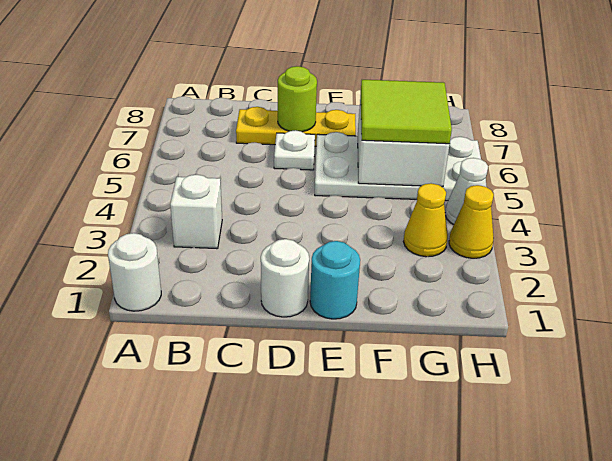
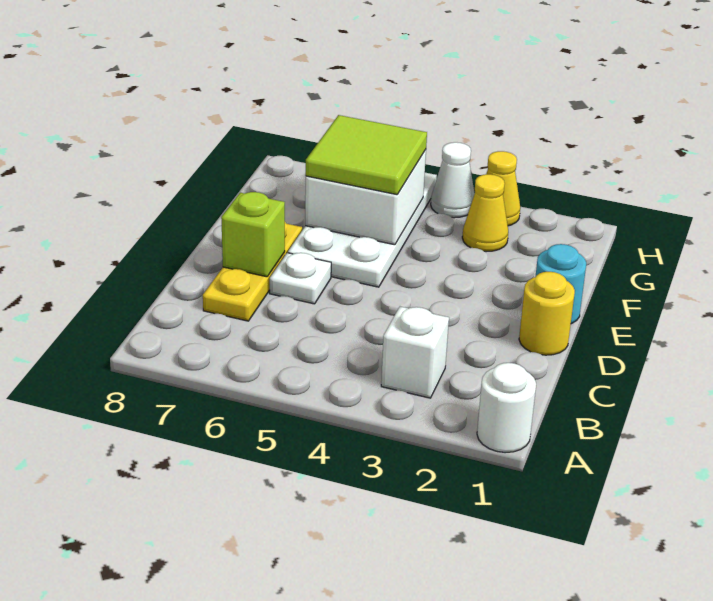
white 1x1 round brick [261,239,309,317] -> yellow 1x1 round brick [519,272,575,355]
lime 1x1 round brick [278,66,317,132] -> lime 1x1 brick [221,192,285,277]

